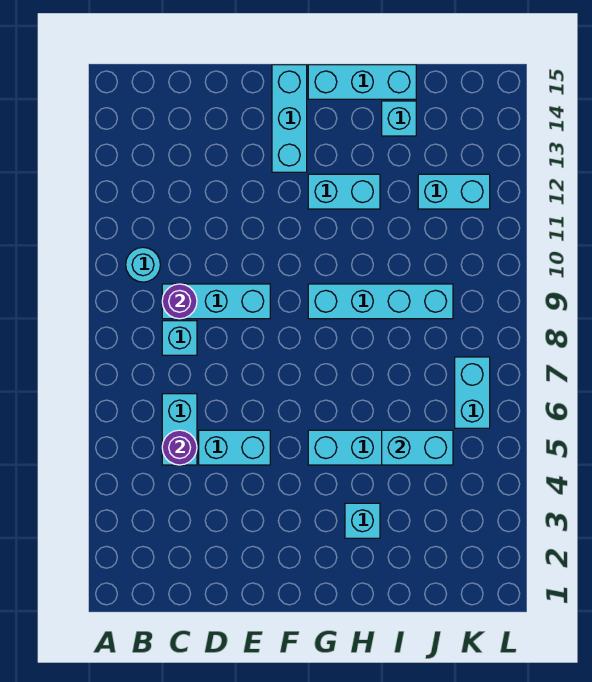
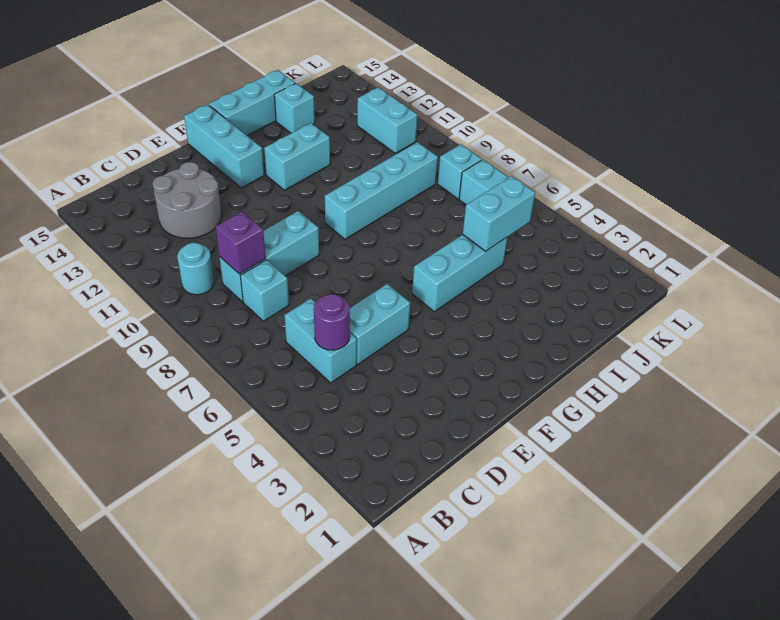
purple 1x1 round brick [162,284,197,319] -> purple 1x1 brick [216,212,266,274]
none -> grey 2x2 round brick [152,162,221,238]
cyan 1x1 brick [345,503,380,538] -> cyan 1x1 brick moved to [438,144,482,199]
cyan 1x2 brick [418,174,490,209] -> cyan 1x2 brick turned to [357,87,417,153]

